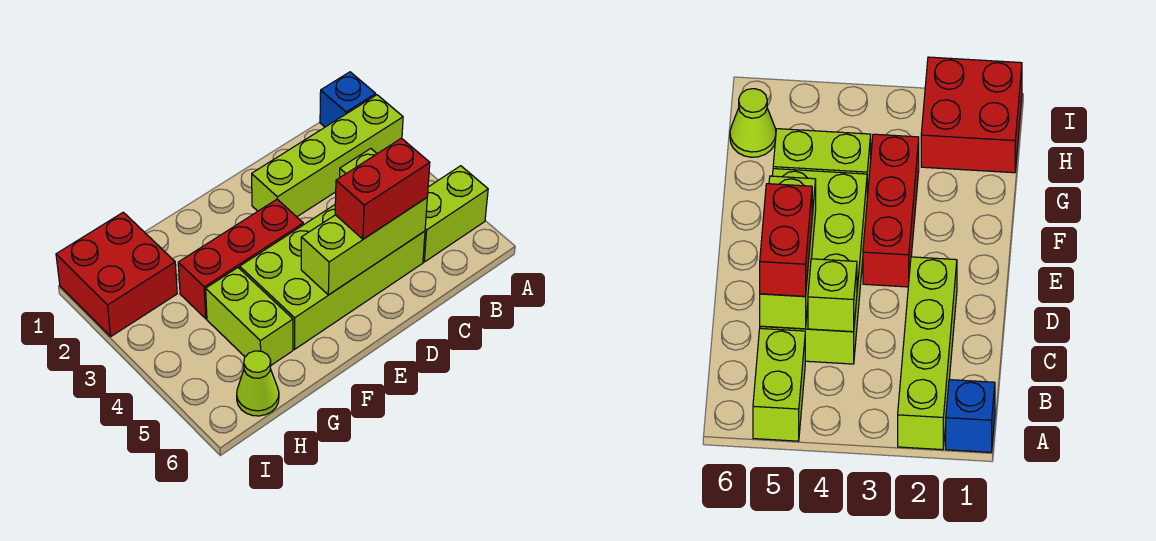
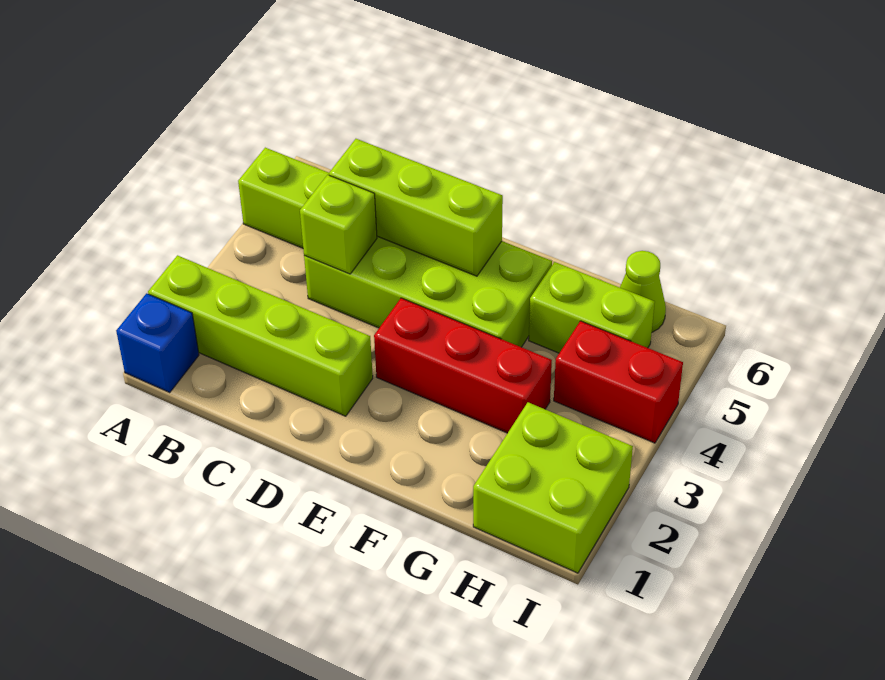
red 1x2 brick [335,138,430,239] -> red 1x2 brick moved to [554,321,683,443]
lime 1x2 brick [206,268,293,365] -> lime 1x2 brick turned to [529,262,655,353]
red 2x2 brick [56,212,177,336] -> lime 2x2 brick [473,402,633,573]

